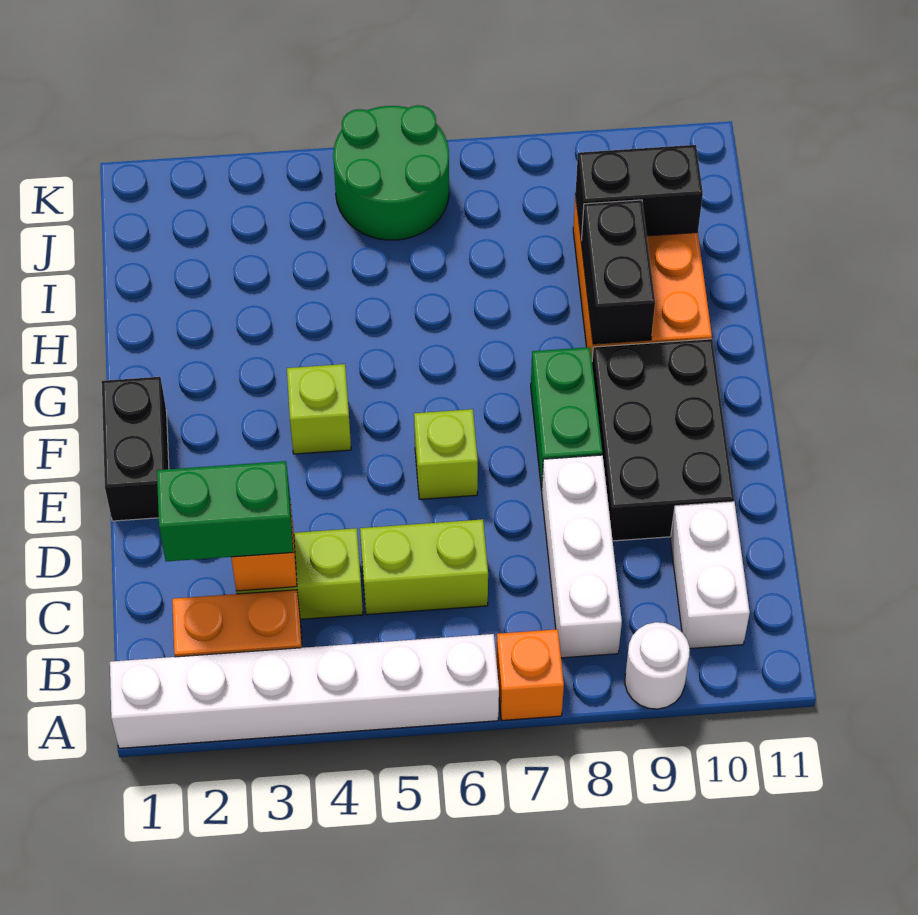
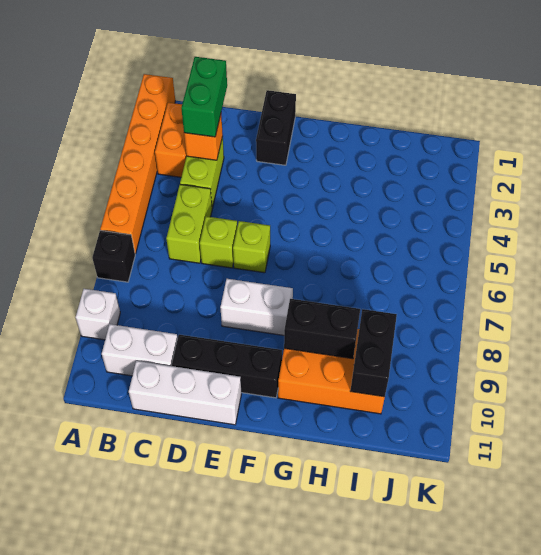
white 1x6 brick [110,634,499,748] -> orange 1x6 brick [100,74,175,254]
orange 1x1 brick [496,629,564,720] -> black 1x1 brick [92,230,135,282]
white 1x1 round brick [625,622,690,709] -> white 1x1 brick [76,289,120,340]
white 1x3 brick [542,455,622,658] -> white 1x3 brick moved to [129,361,241,425]
black 2x3 brick [592,339,734,541] -> black 1x3 brick [172,335,282,398]
black 1x2 brick [102,377,169,521] -> black 1x2 brick turned to [256,90,296,165]
green 1x2 brick [531,347,602,491] -> white 1x2 brick [220,279,293,335]
lime 1x1 brick [287,364,351,454] -> lime 1x1 brick moved to [200,216,237,268]
green 2x2 round brick [333,105,449,240] -> none

